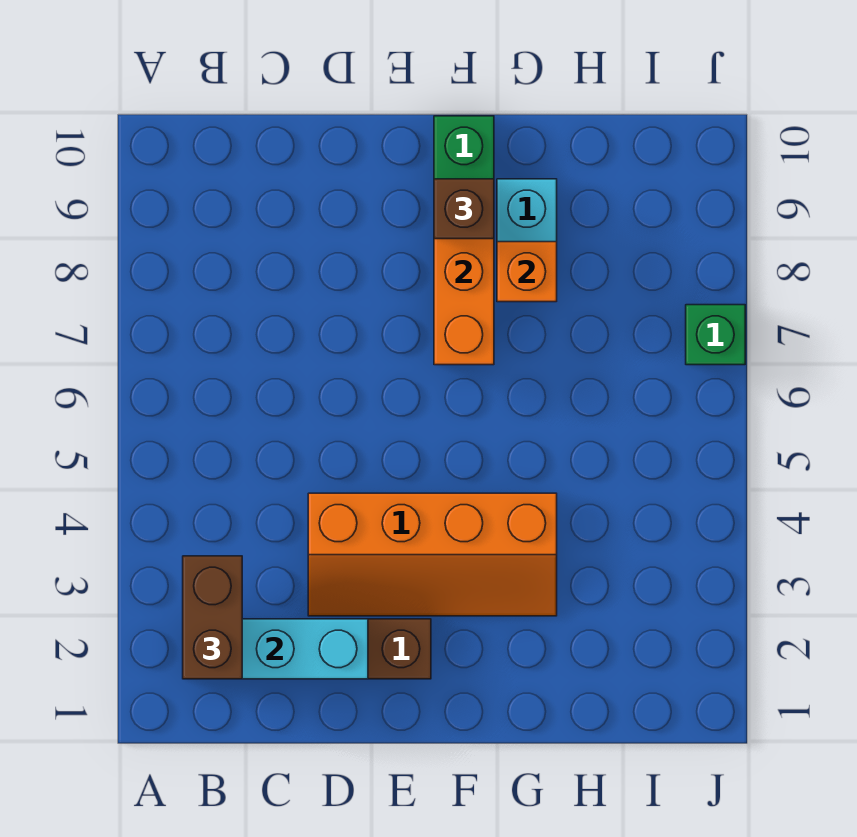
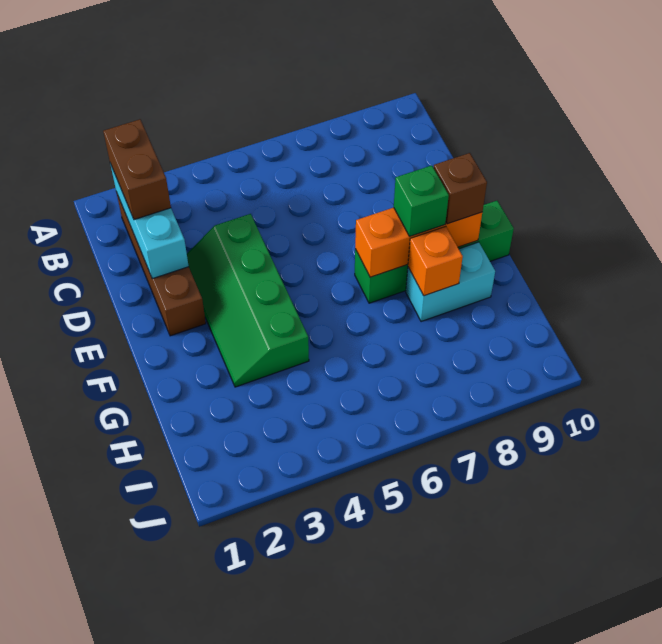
brown 1x2 brick [183,556,242,679] -> brown 1x2 brick turned to [103,119,171,220]
orange 2x4 slope [308,493,557,616] -> green 2x4 slope [187,214,309,387]
green 1x1 brick [686,305,745,365] -> green 1x1 brick moved to [394,165,449,236]

